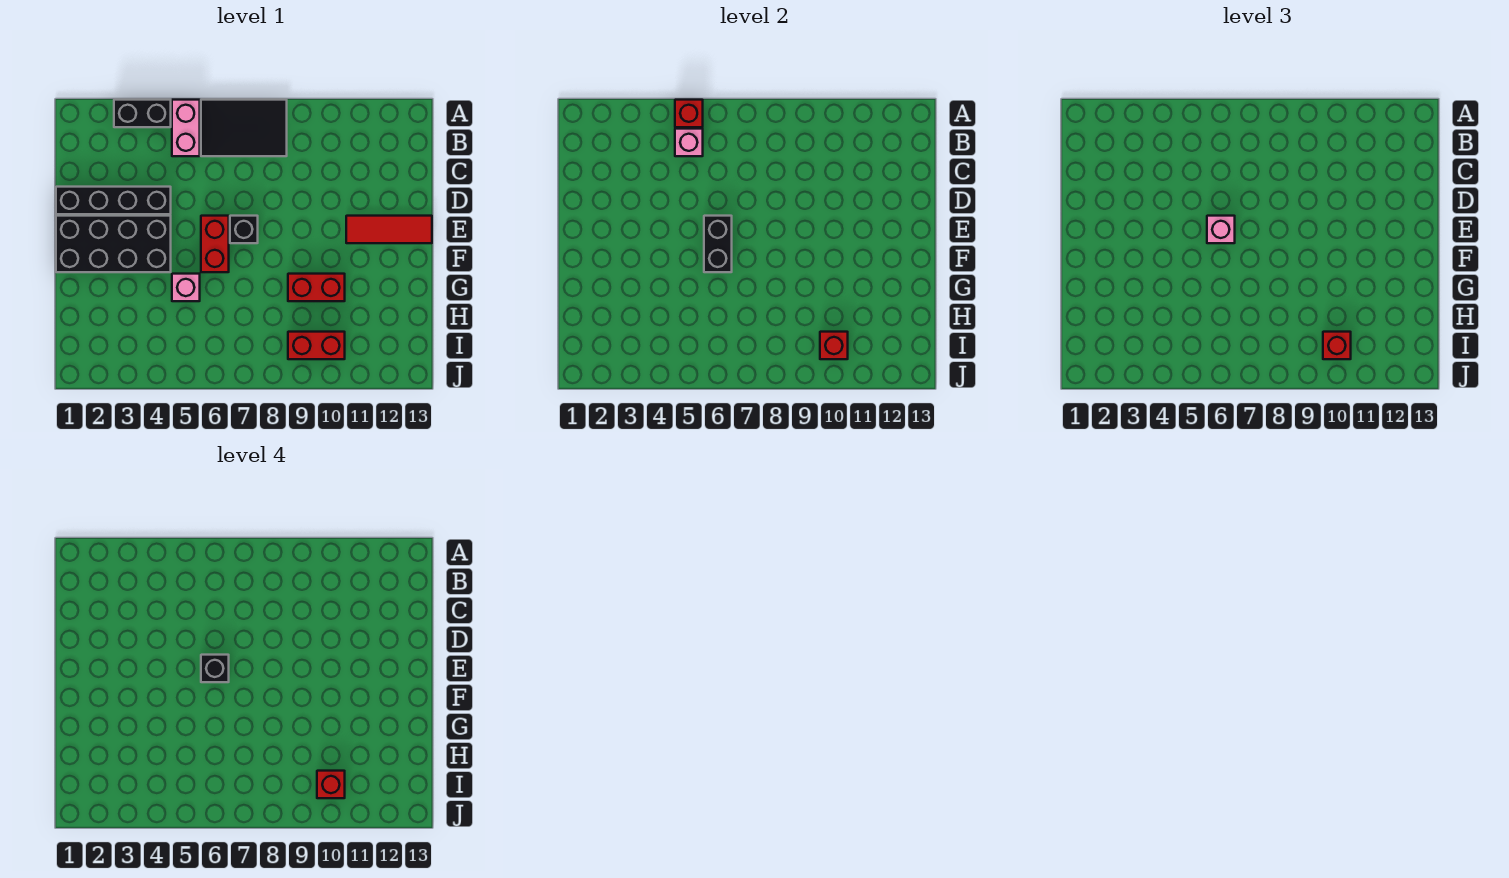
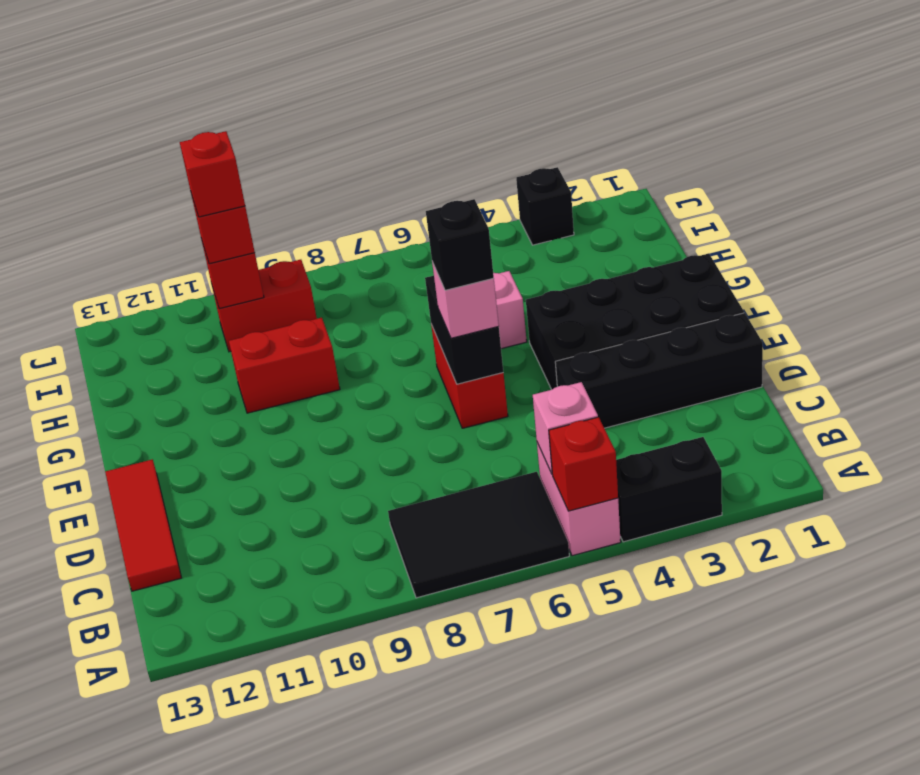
black 1x1 brick [230,216,258,243] -> black 1x1 brick moved to [516,167,574,245]
red 1x3 tile [346,216,432,243] -> red 1x3 tile turned to [105,459,181,591]

